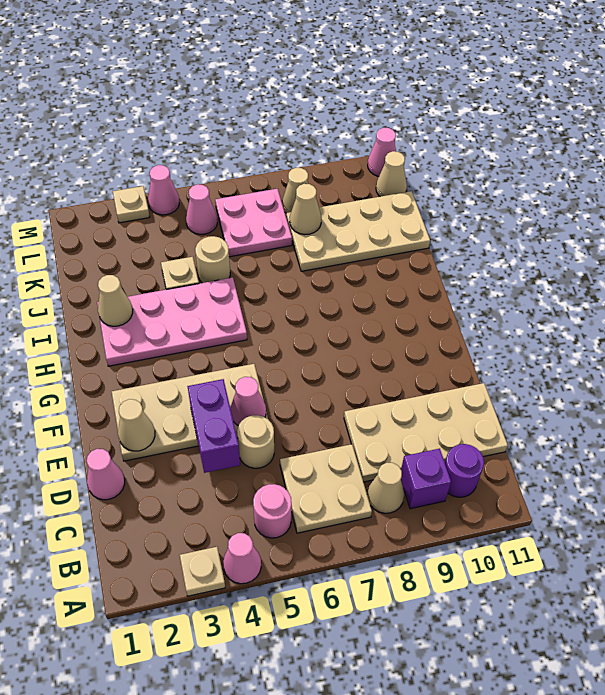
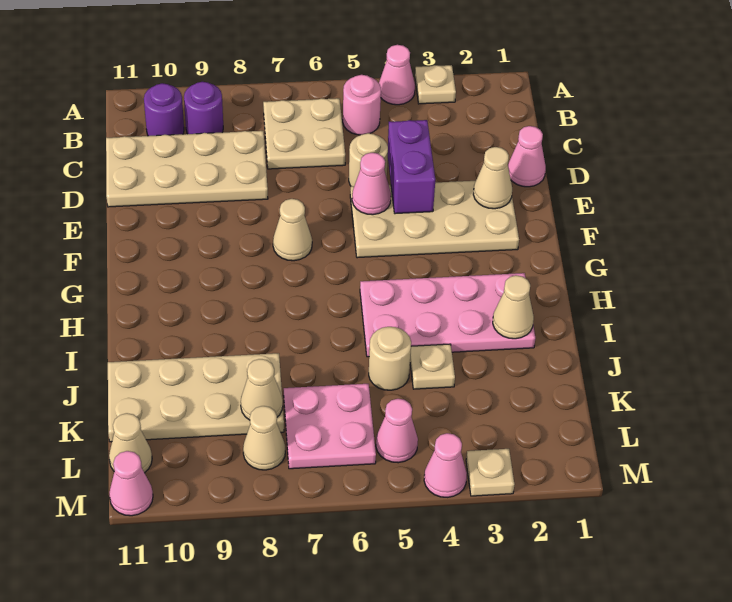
tan 1x1 cone [367,463,404,513] -> tan 1x1 cone moved to [273,199,312,261]
purple 1x1 brick [401,449,451,509] -> purple 1x1 round brick [184,82,223,134]

